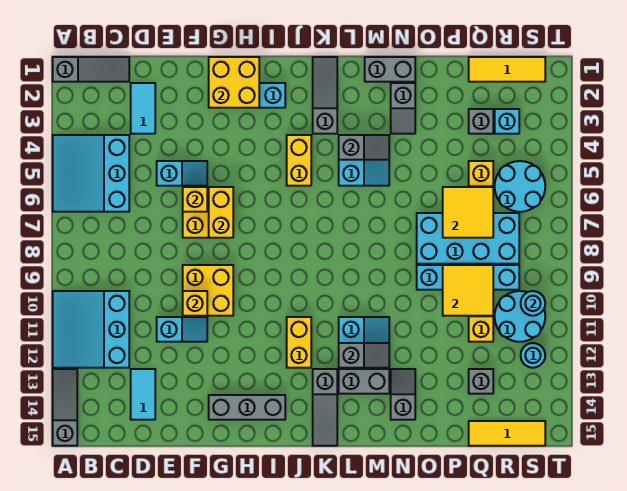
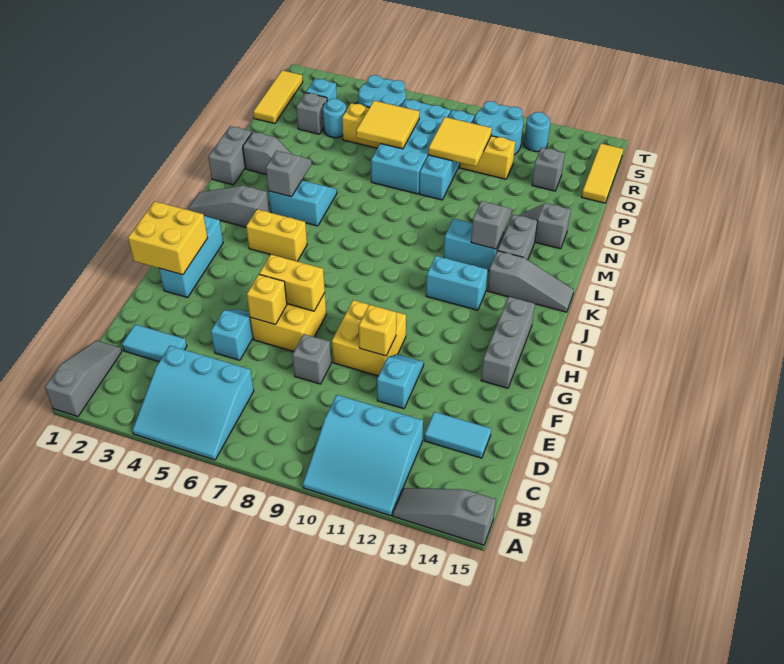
none -> grey 1x1 brick [293,334,331,384]
yellow 1x2 brick [287,317,311,368] -> cyan 1x2 brick [426,256,488,310]
cyan 1x1 round brick [521,291,545,316] -> cyan 1x1 round brick moved to [323,98,346,138]

